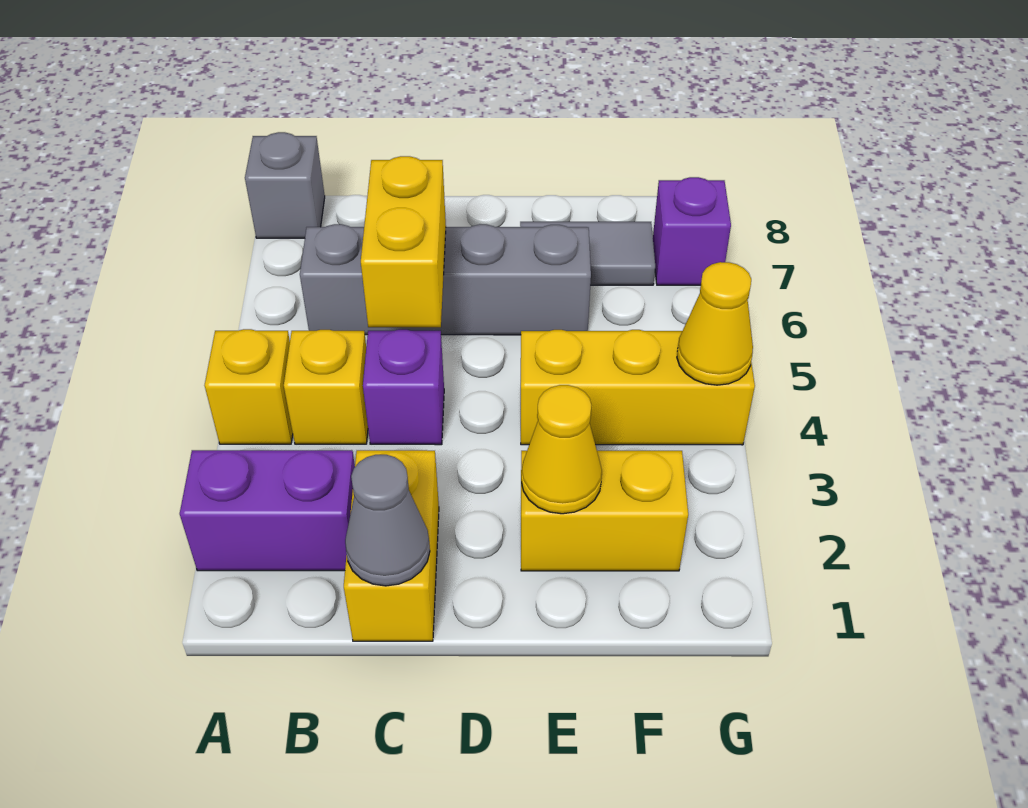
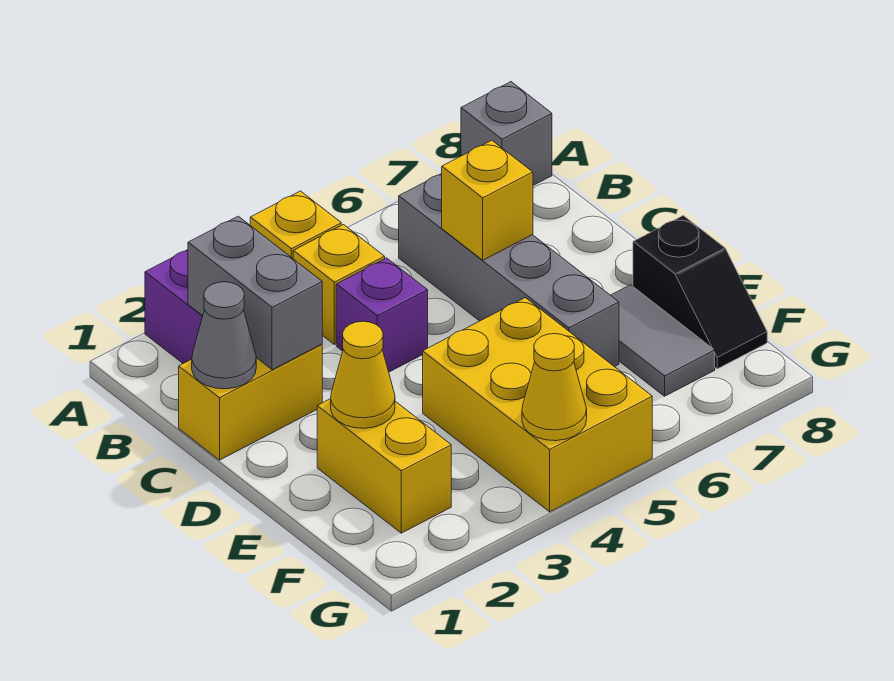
none -> grey 1x2 brick [188,216,322,370]
yellow 1x2 brick [361,156,446,327] -> yellow 1x1 brick [442,140,533,260]
yellow 1x3 brick [521,330,755,445] -> yellow 2x3 brick [423,298,652,512]
none -> black 1x2 slope [633,216,767,369]
purple 1x1 brick [653,177,731,285] -> none

